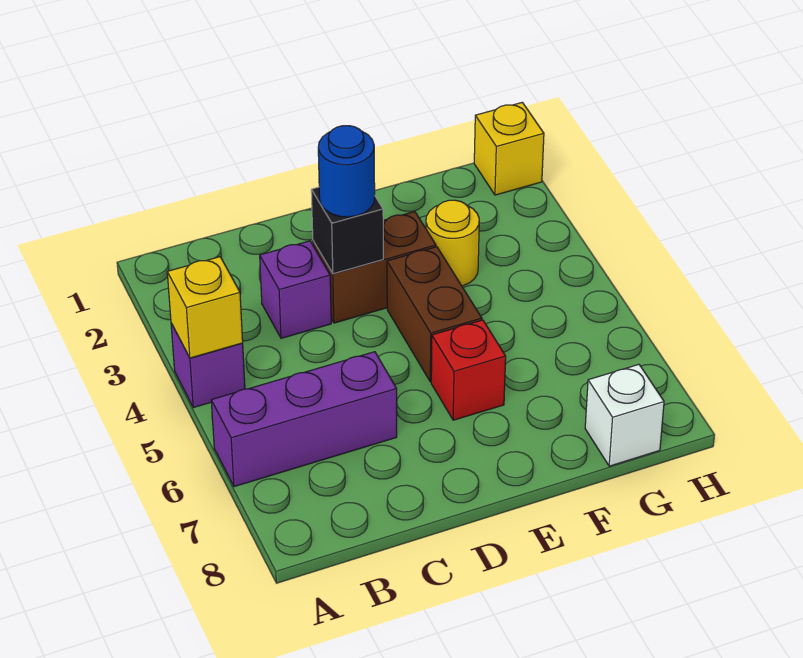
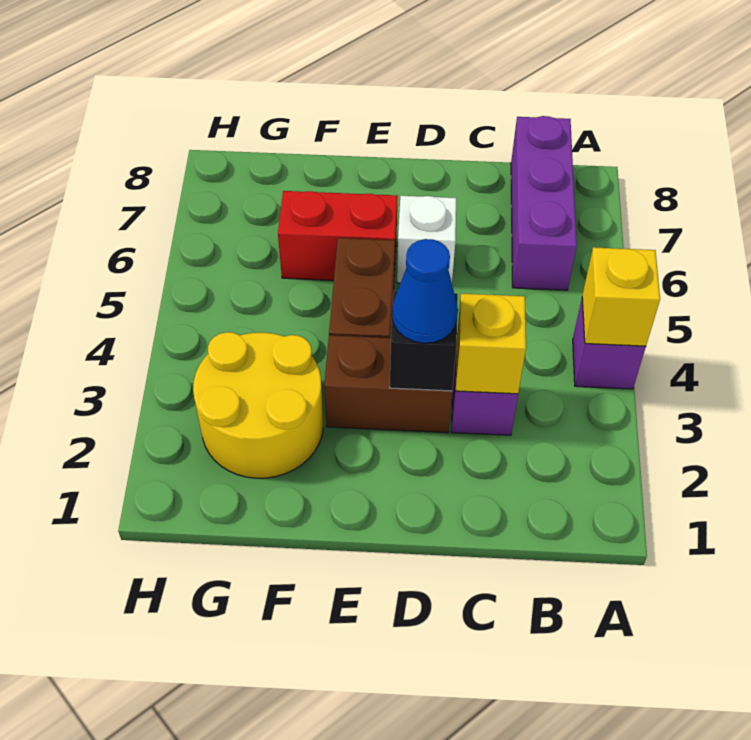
purple 1x3 brick [211,352,397,487] -> purple 1x3 brick turned to [511,116,577,290]
blue 1x1 round brick [318,126,375,217] -> blue 1x1 cone [392,239,458,343]
red 1x1 brick [431,320,506,420] -> red 1x2 brick [278,191,398,280]
yellow 1x1 round brick [426,200,479,286] -> yellow 2x2 round brick [193,332,323,478]
white 1x1 brick [585,364,664,466] -> white 1x1 brick moved to [397,196,456,283]
yellow 1x1 brick [474,102,544,195] -> yellow 1x1 brick moved to [456,293,526,394]

